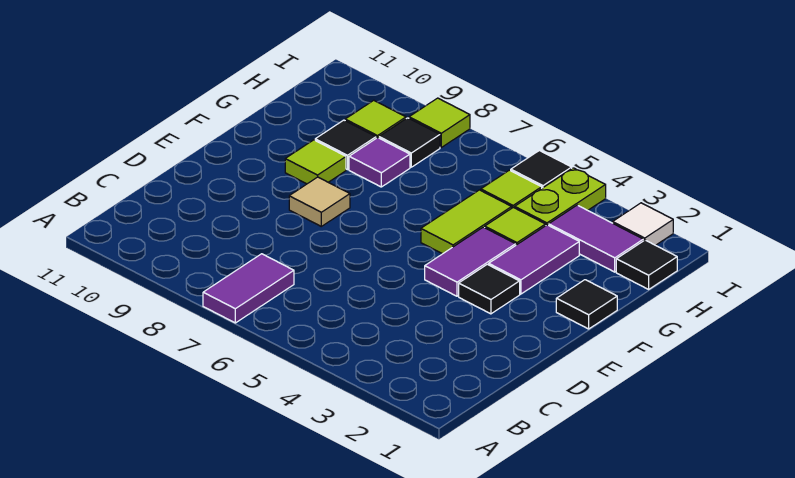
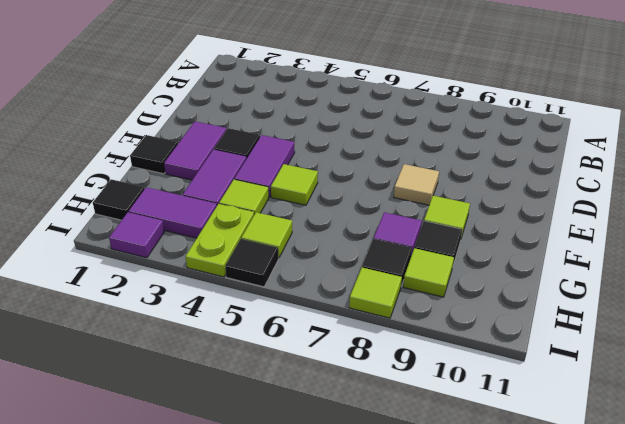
purple 1x2 tile [203,254,294,323] -> purple 1x2 tile moved to [164,121,226,180]
lime 1x2 tile [421,190,512,254] -> lime 1x1 tile [271,164,318,205]
white 1x1 tile [613,203,673,245] -> purple 1x1 tile [109,212,164,258]

